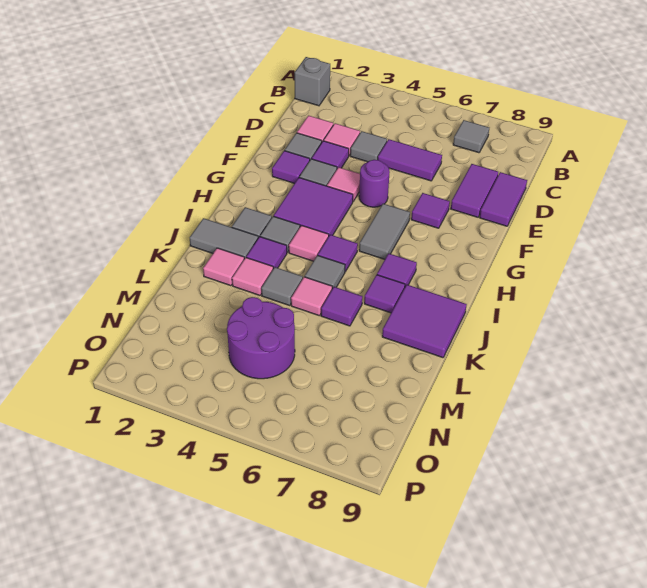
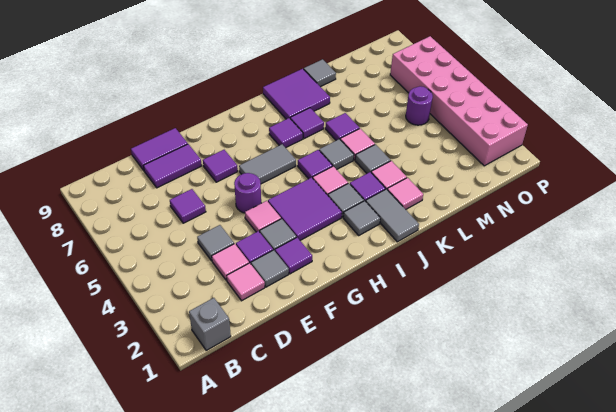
grey 1x1 tile [453,120,489,153] -> grey 1x1 tile moved to [304,59,336,87]
purple 1x2 tile [378,139,442,181] -> purple 1x1 tile [170,189,206,223]
purple 2x2 round brick [227,297,295,379] -> purple 1x1 round brick [406,86,433,125]
none -> pink 2x6 brick [390,36,528,166]

